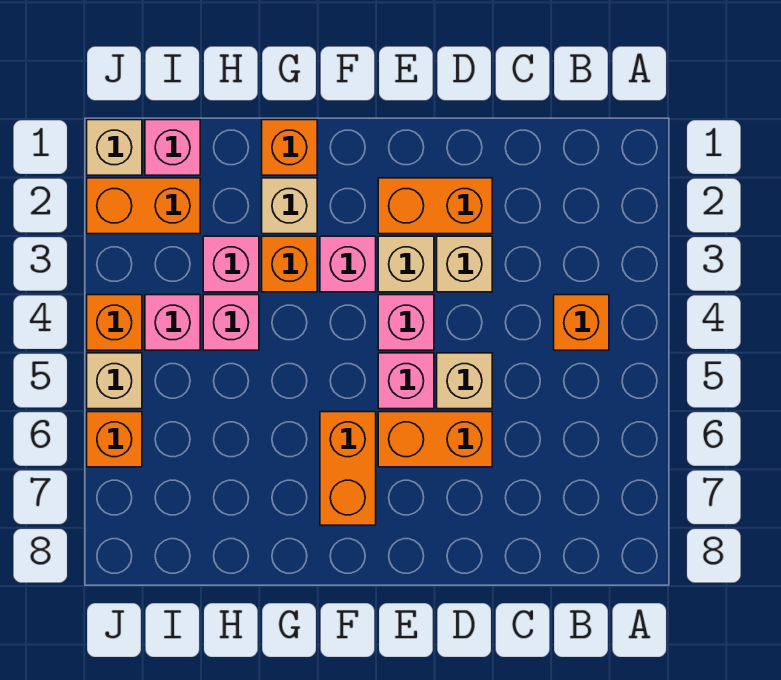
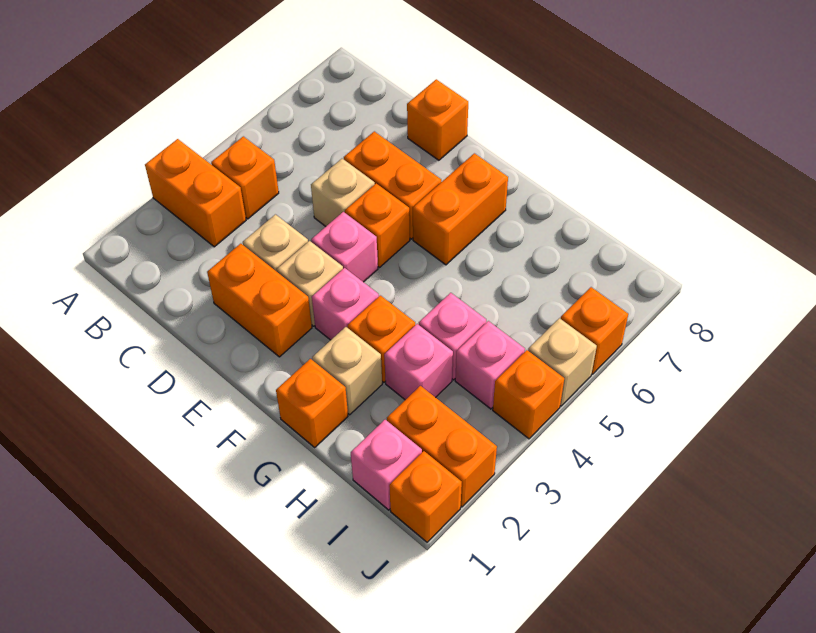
none -> orange 1x2 brick [145,139,246,247]
none -> orange 1x1 brick [407,79,468,160]
pink 1x1 brick [378,353,434,409] -> orange 1x1 brick [345,184,410,267]
tan 1x1 brick [87,120,142,175] -> orange 1x1 brick [389,451,462,542]

